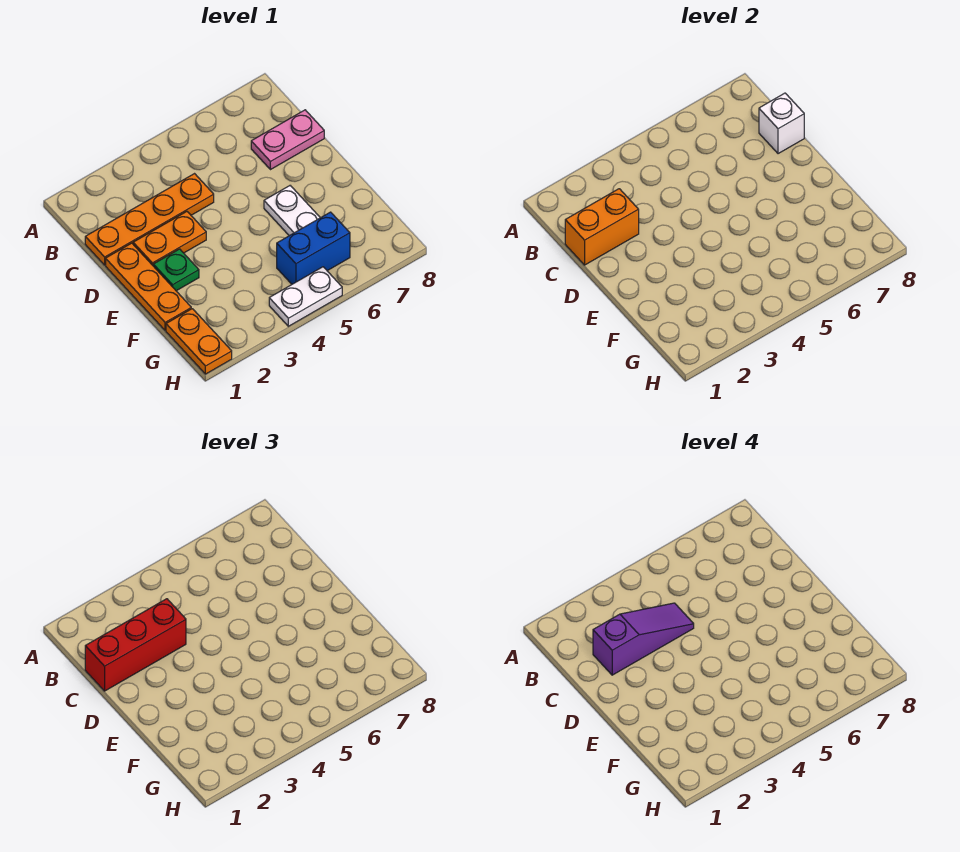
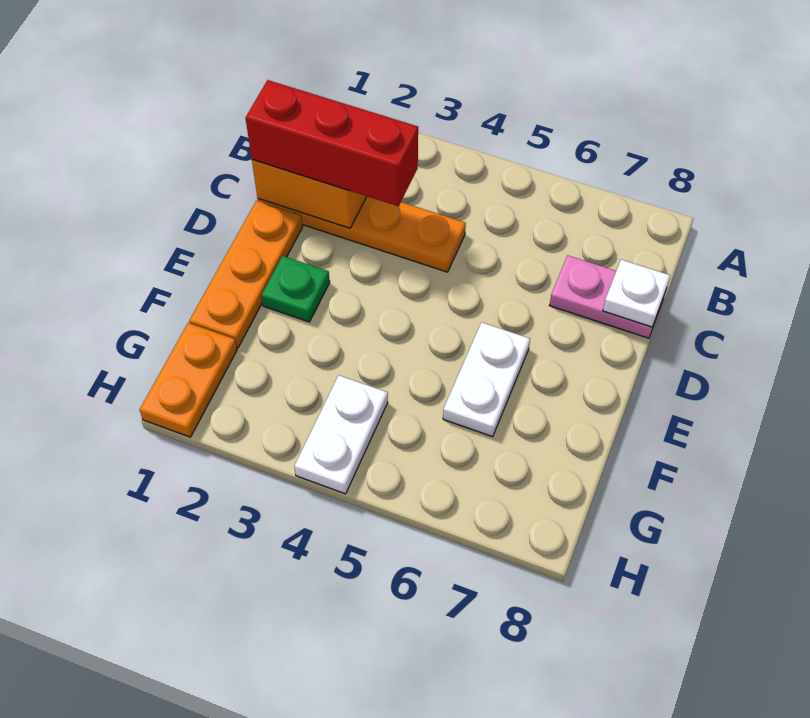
purple 1x3 slope [593,603,694,675] -> none
white 1x1 brick [759,93,804,154] -> white 1x1 plate [603,260,670,327]
orange 1x2 plate [133,212,206,265] -> none
blue 1x2 brick [277,212,350,284] -> none
white 1x2 plate [269,267,342,326] -> white 1x2 plate turned to [294,375,388,494]

